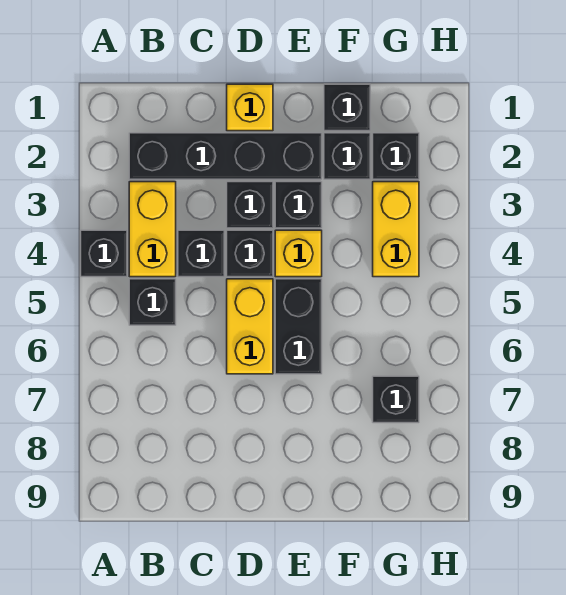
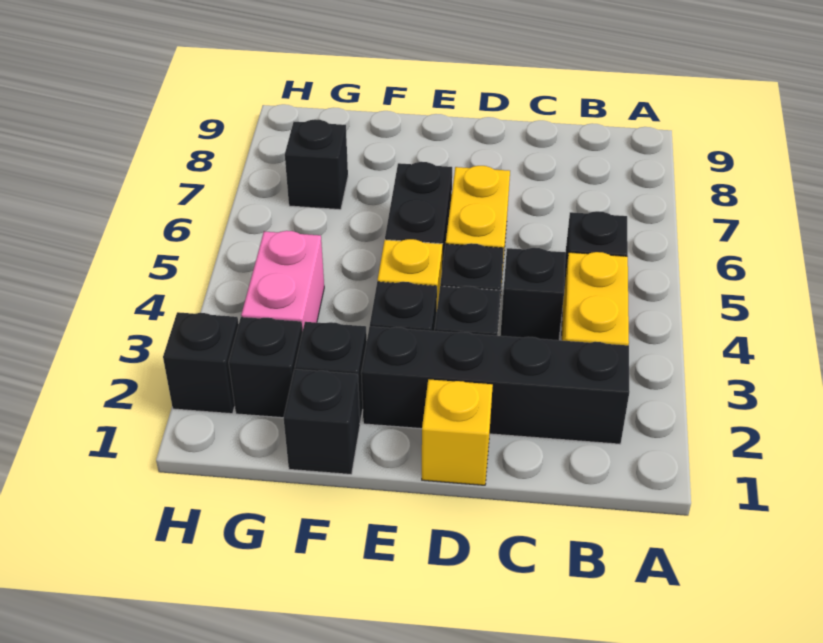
black 1x1 brick [81,230,127,277] -> black 1x1 brick moved to [163,312,239,414]
yellow 1x2 brick [373,182,419,277] -> pink 1x2 brick [241,231,324,331]

